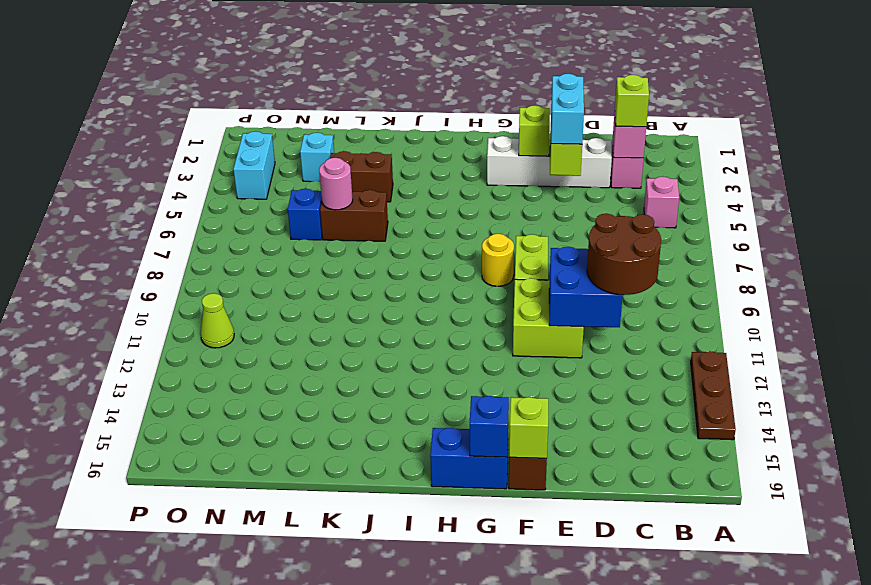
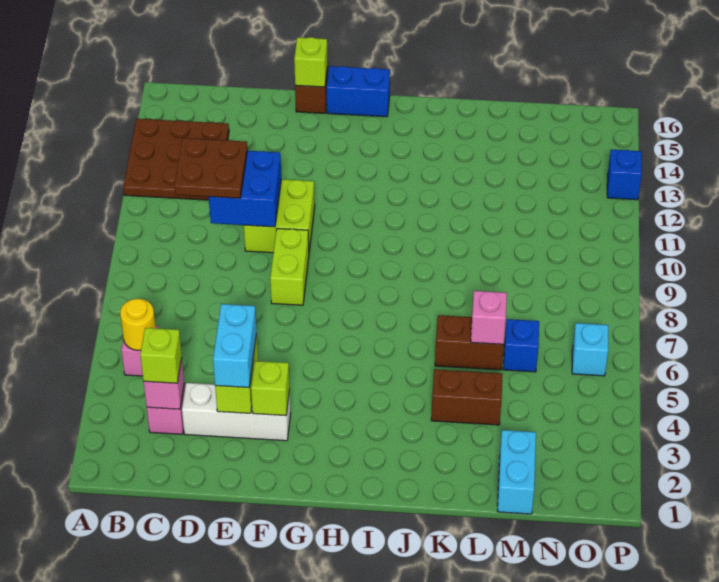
brown 1x3 plate [691,351,736,440] -> brown 3x3 plate [123,119,229,200]
brown 2x2 round brick [587,214,661,295] -> brown 2x2 plate [174,138,247,198]
white 1x4 brick [487,136,612,188] -> white 1x3 brick [182,383,291,441]
yellow 1x1 round brick [482,234,514,286] -> yellow 1x1 round brick moved to [120,299,155,351]
blue 1x1 brick [470,396,509,457] -> blue 1x1 brick moved to [607,150,642,200]
pink 1x1 round brick [319,158,353,210] -> pink 1x1 brick [471,291,507,344]
cyan 1x1 brick [300,133,334,182] -> cyan 1x1 brick moved to [572,323,608,376]
cyan 1x2 brick [233,131,275,199] -> cyan 1x2 brick moved to [497,430,536,514]
lime 1x1 cone [201,293,234,348] -> none

